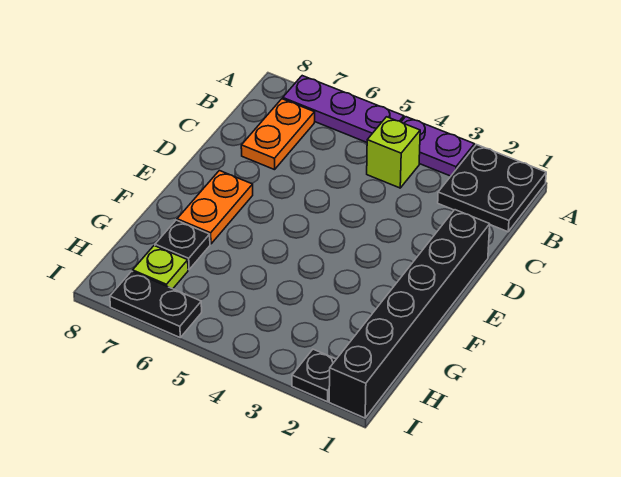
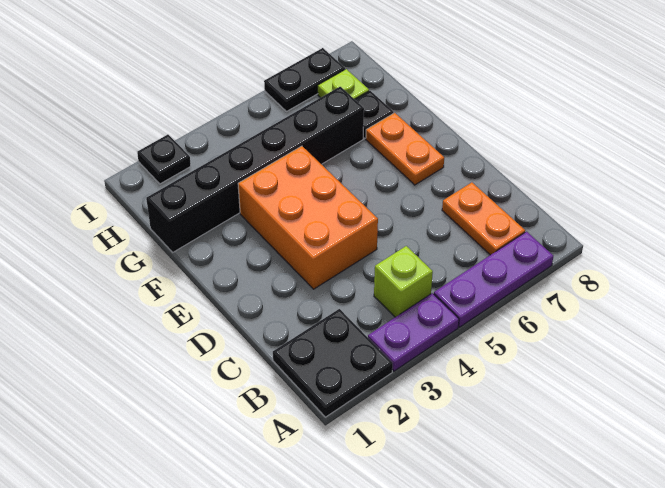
black 1x6 brick [329,210,490,418] -> black 1x6 brick turned to [146,87,364,252]
none -> orange 2x3 brick [238,146,378,289]

